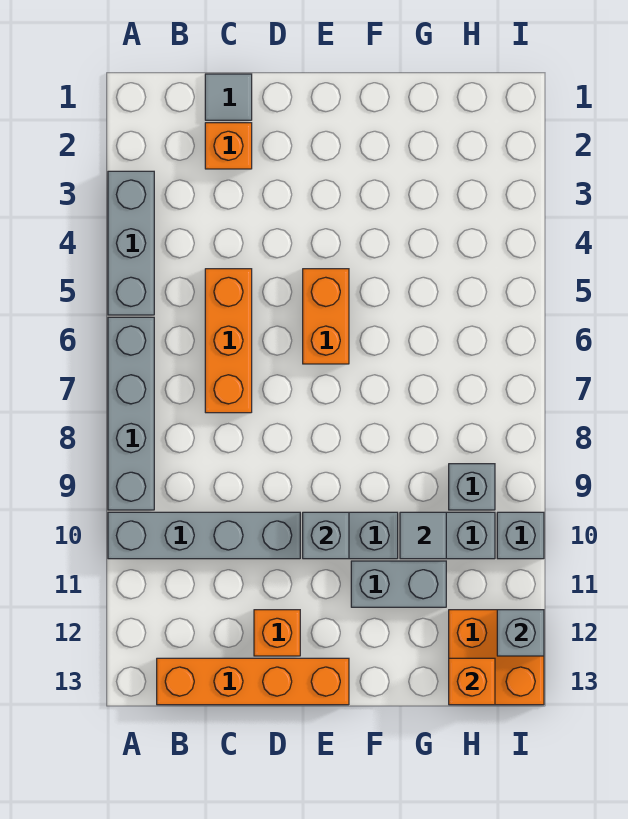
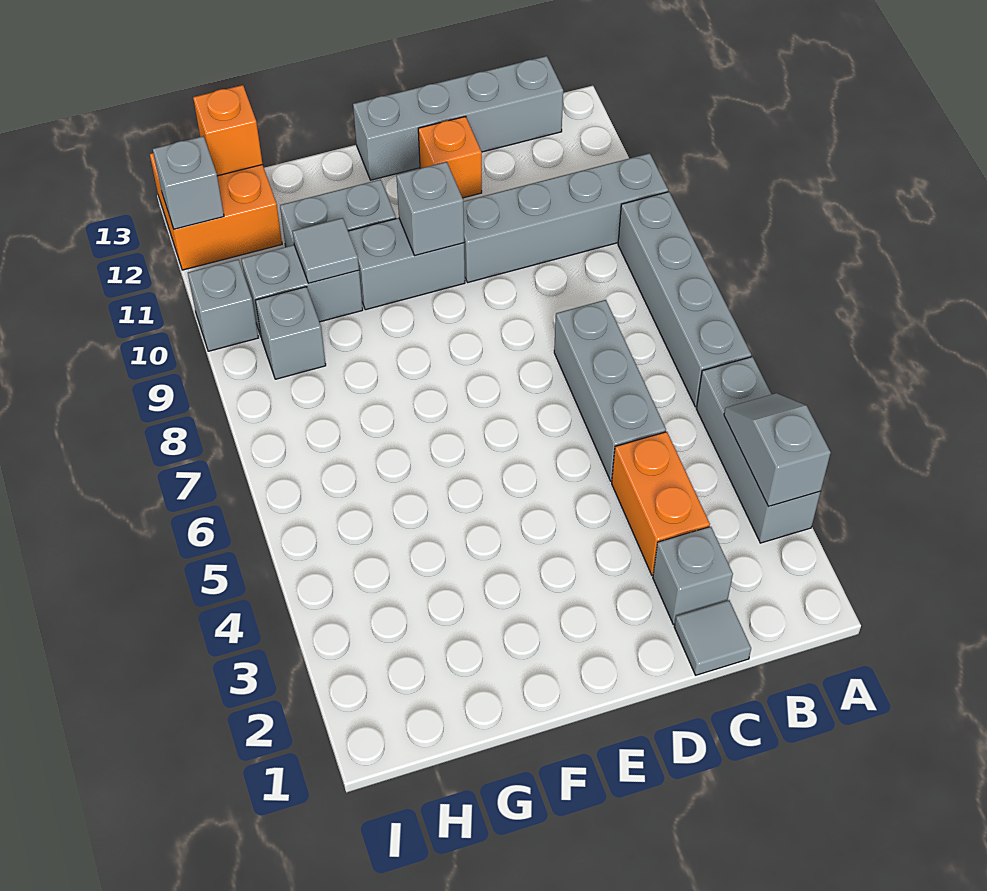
none -> grey 1x2 slope [724,393,831,506]
orange 1x4 brick [157,658,349,705] -> grey 1x4 brick [353,56,563,180]
orange 1x1 brick [205,123,252,169] -> grey 1x1 brick [653,527,733,625]
orange 1x3 brick [205,269,252,413] -> grey 1x3 brick [554,300,666,481]
orange 1x2 brick [303,269,349,364] -> orange 1x2 brick moved to [612,432,710,575]

